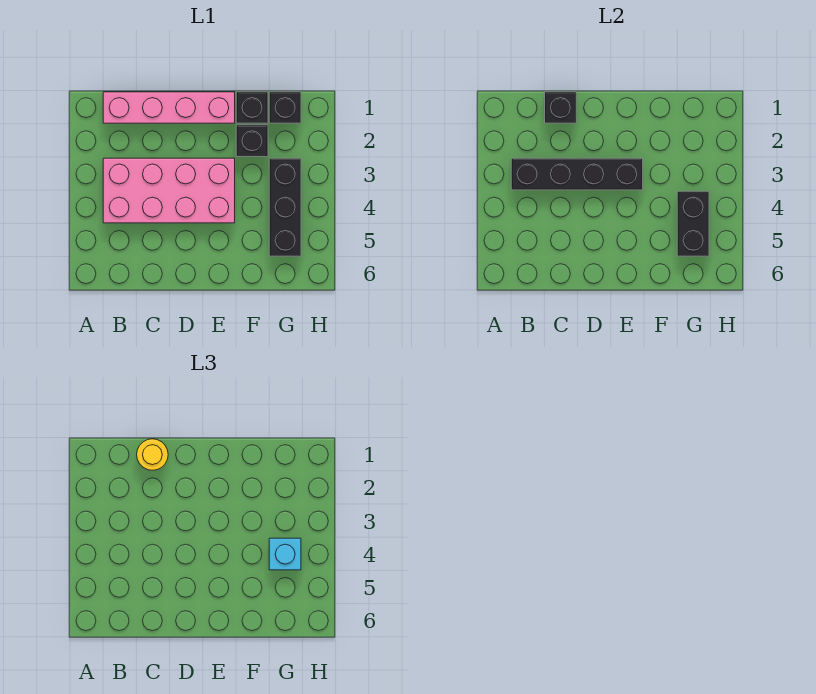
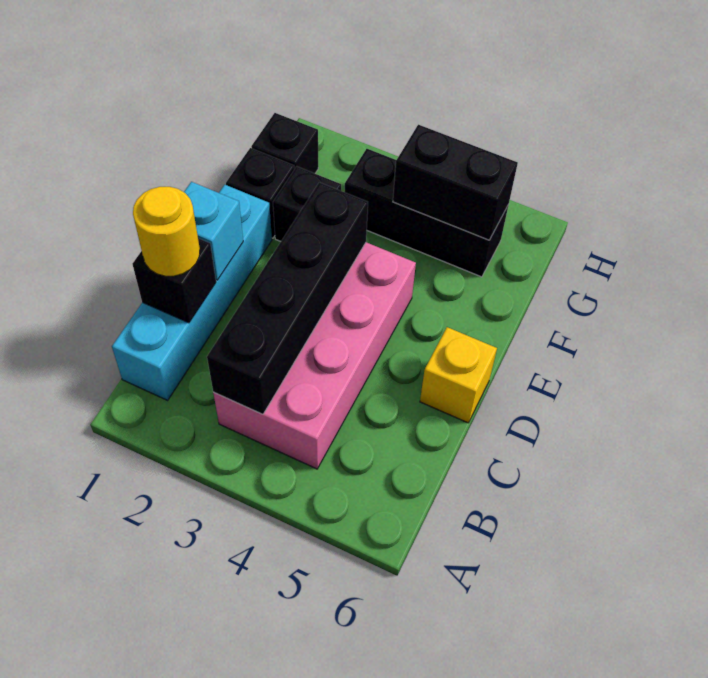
pink 1x4 brick [103,92,235,123] -> cyan 1x4 brick [112,185,272,400]
none -> yellow 1x1 brick [420,327,497,423]
cyan 1x1 brick [269,538,301,570] -> cyan 1x1 brick moved to [184,182,243,280]

